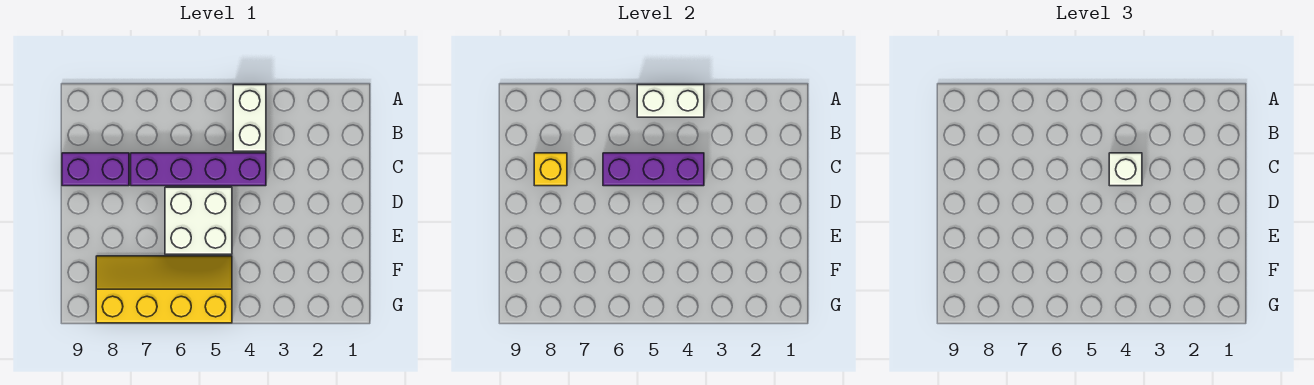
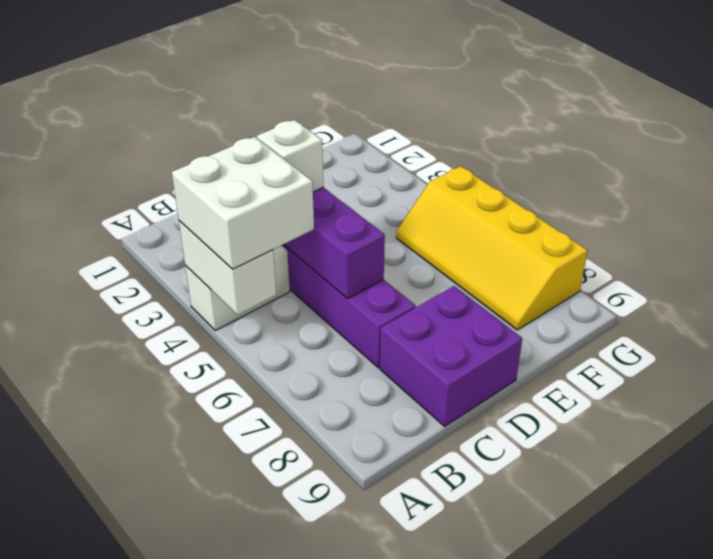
purple 1x2 brick [62,153,129,186] -> purple 2x2 brick [380,286,522,426]
yellow 1x1 brick [534,153,567,186] -> none
white 2x2 brick [165,187,232,254] -> white 2x2 brick moved to [172,137,314,269]

